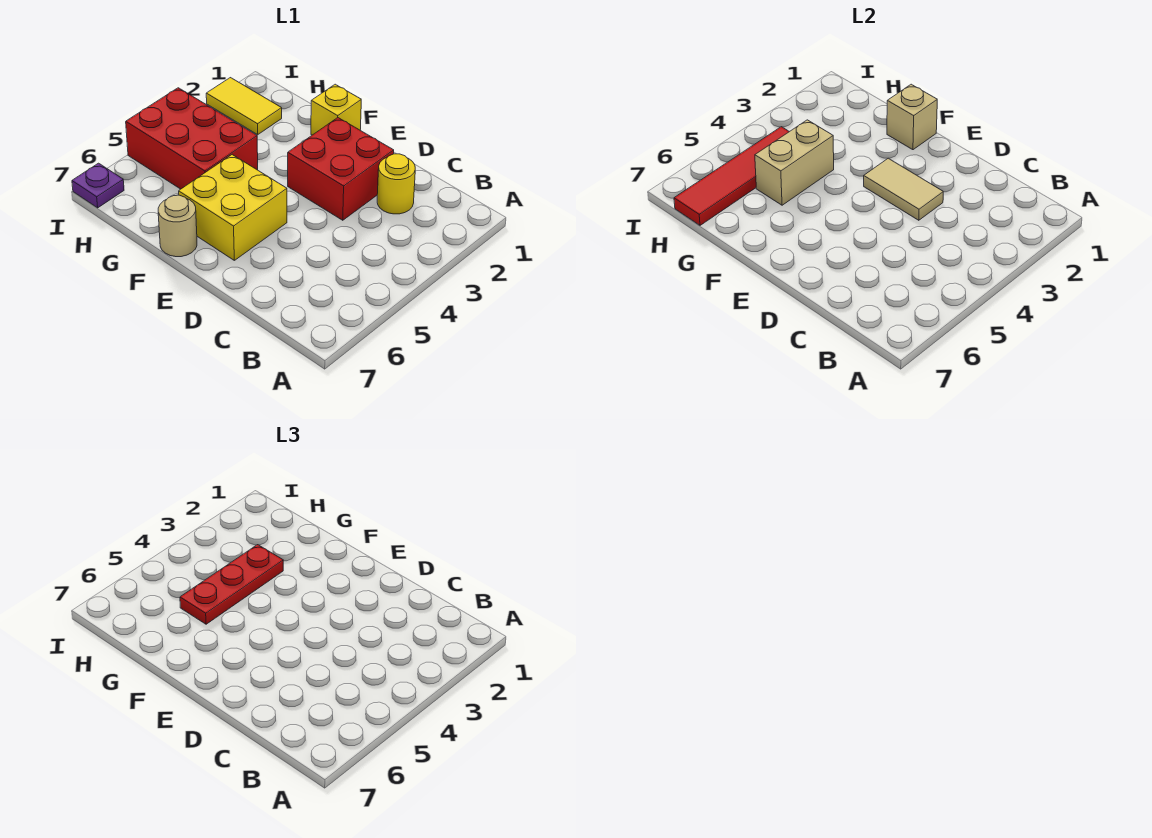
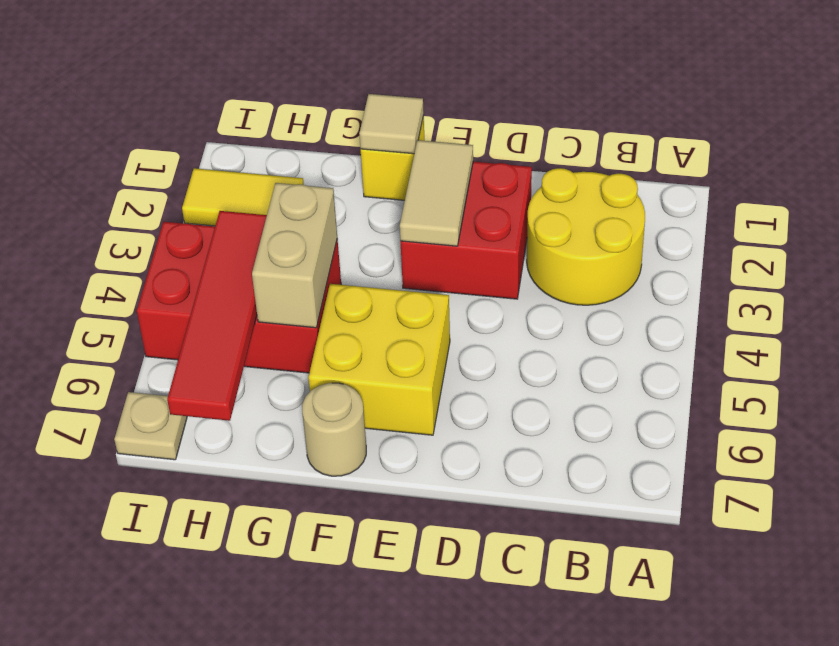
yellow 1x1 round brick [377,154,415,214] -> yellow 2x2 round brick [527,168,645,305]
tan 1x2 tile [864,158,943,220] -> tan 1x2 tile turned to [400,140,473,246]
tan 1x1 brick [887,84,937,150] -> tan 1x1 tile [359,94,424,154]
red 1x3 plate [180,545,283,624] -> none
purple 1x1 plate [72,163,124,208] -> tan 1x1 plate [114,392,187,460]

